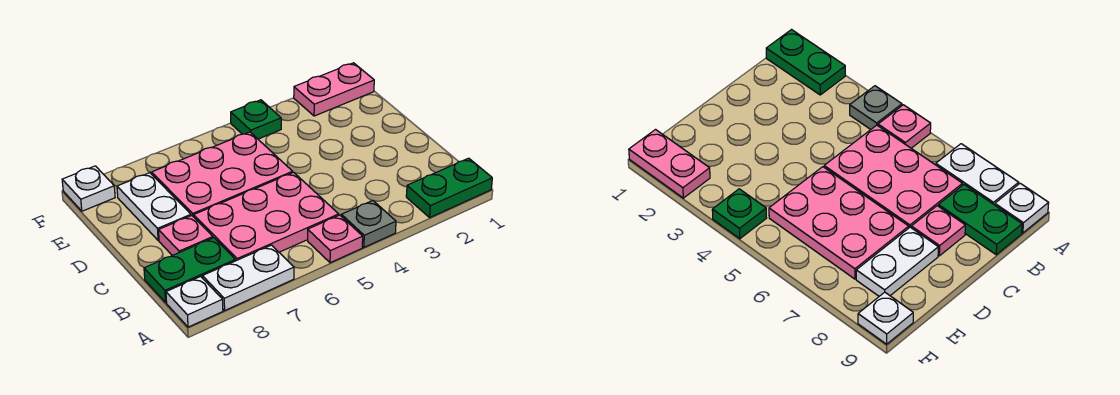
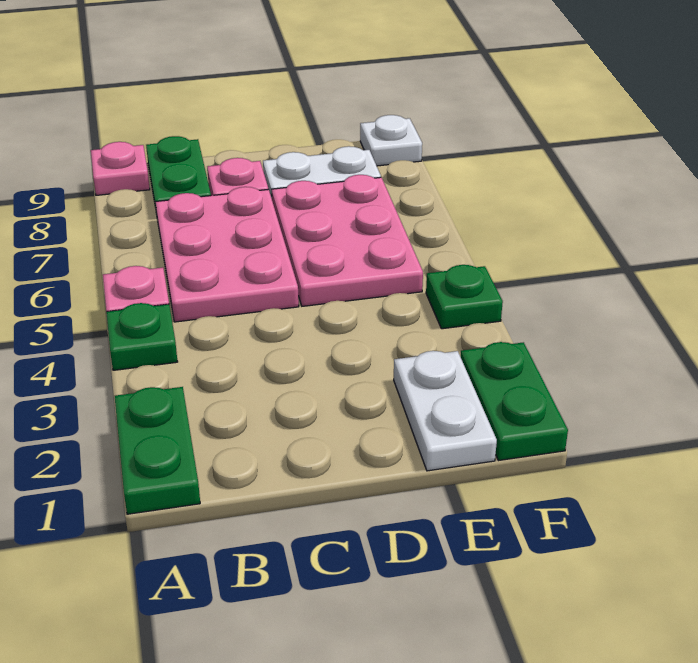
grey 1x1 plate [341,201,396,247] -> green 1x1 plate [106,303,178,370]
white 1x2 plate [202,245,294,310] -> white 1x2 plate moved to [394,351,497,471]
white 1x1 plate [166,276,223,327] -> pink 1x1 plate [91,142,150,195]
pink 1x2 plate [294,63,374,116] -> green 1x2 plate [461,342,568,461]

